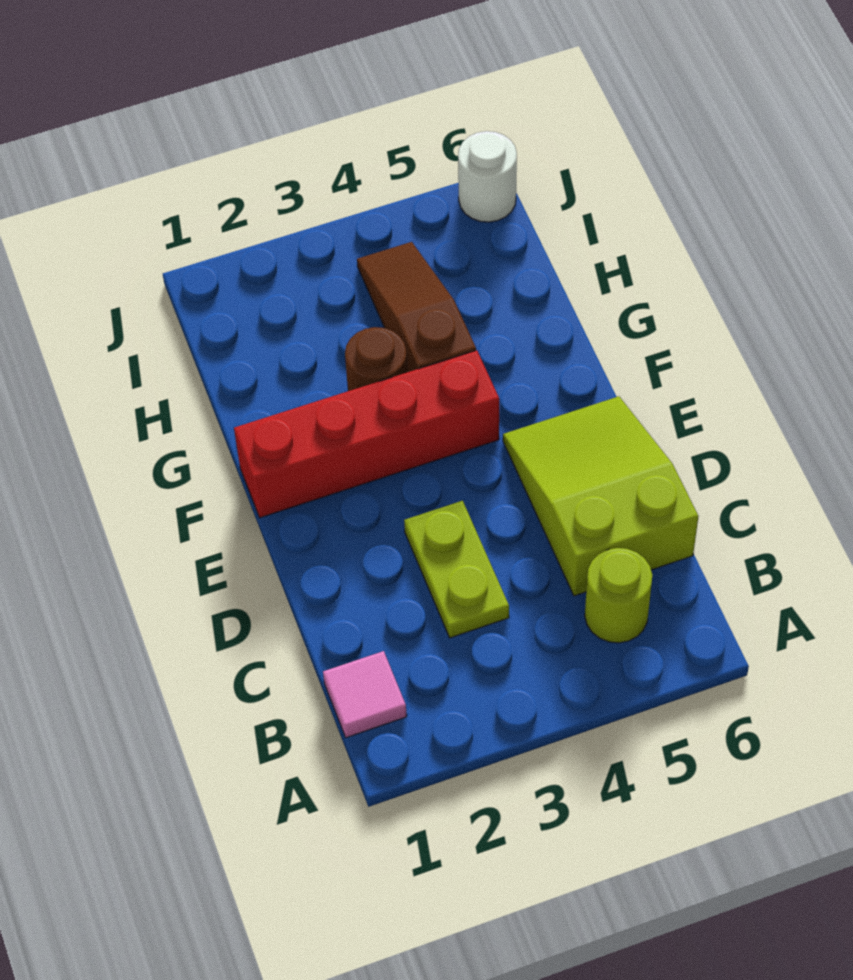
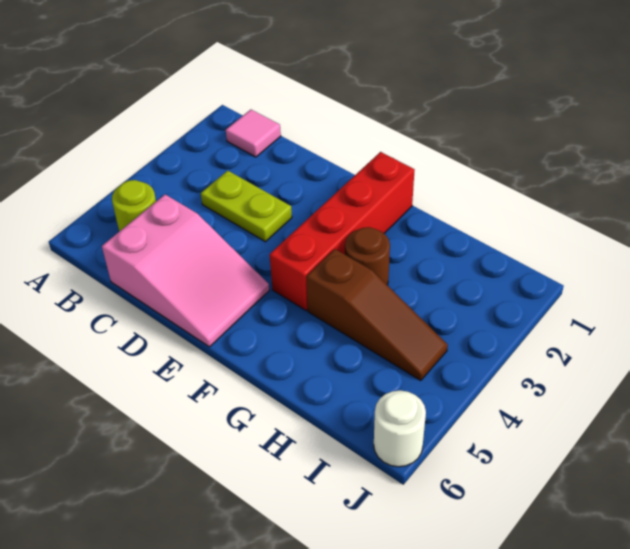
lime 2x3 slope [503,396,699,596] -> pink 2x3 slope [102,195,269,347]

